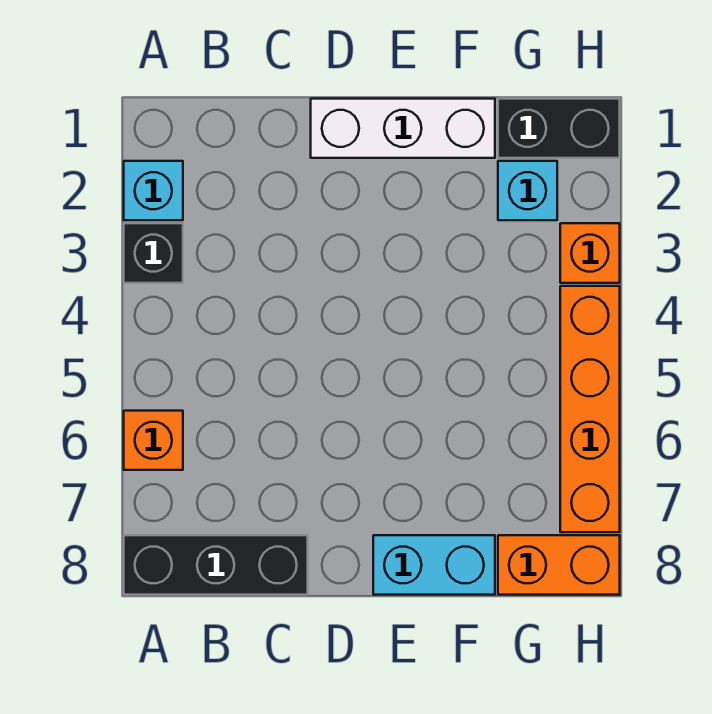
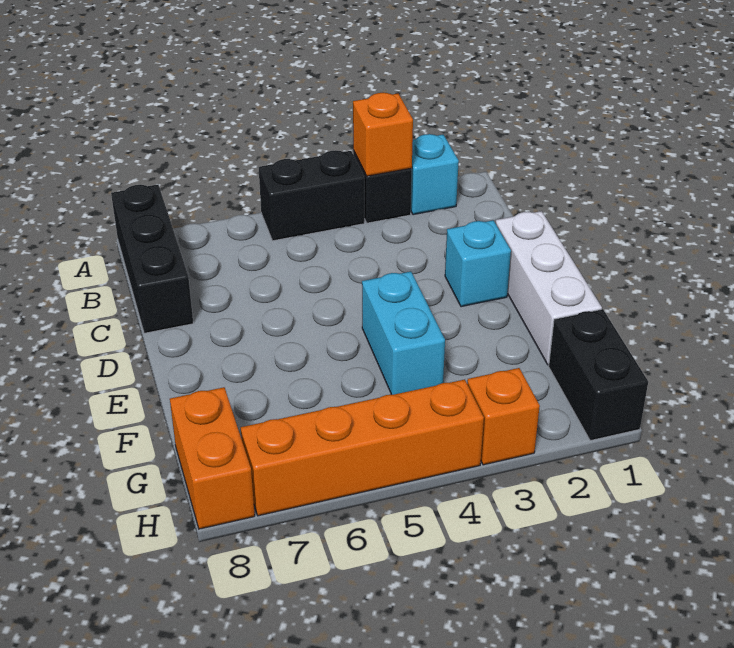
none -> black 1x2 brick [259,151,364,241]
orange 1x1 brick [124,411,183,470] -> orange 1x1 brick moved to [353,93,413,176]
cyan 1x2 brick [373,535,495,595] -> cyan 1x2 brick moved to [362,271,445,395]
cyan 1x1 brick [498,161,557,220] -> cyan 1x1 brick moved to [445,220,511,307]

